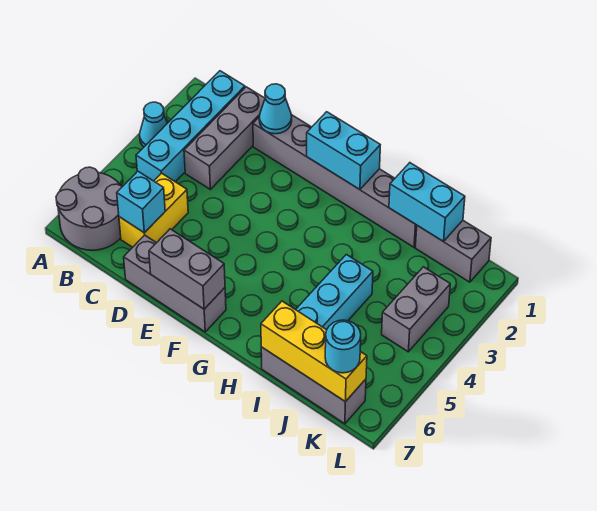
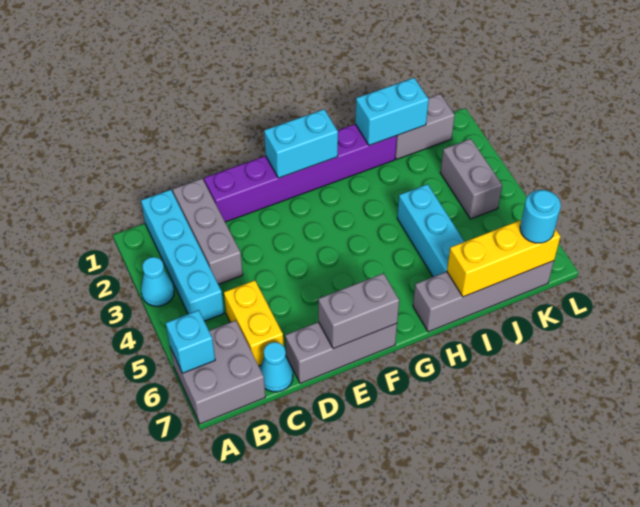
grey 2x2 round brick [56,167,122,250] -> grey 2x2 brick [170,320,265,424]
cyan 1x1 brick [117,171,165,233] -> cyan 1x1 brick moved to [166,310,215,373]
grey 1x6 brick [253,115,417,247] -> purple 1x6 brick [204,124,397,222]
cyan 1x1 cone [259,84,292,134] -> cyan 1x1 cone moved to [260,342,293,392]
grey 1x3 brick [261,347,366,424] -> grey 1x4 brick [413,261,554,332]

